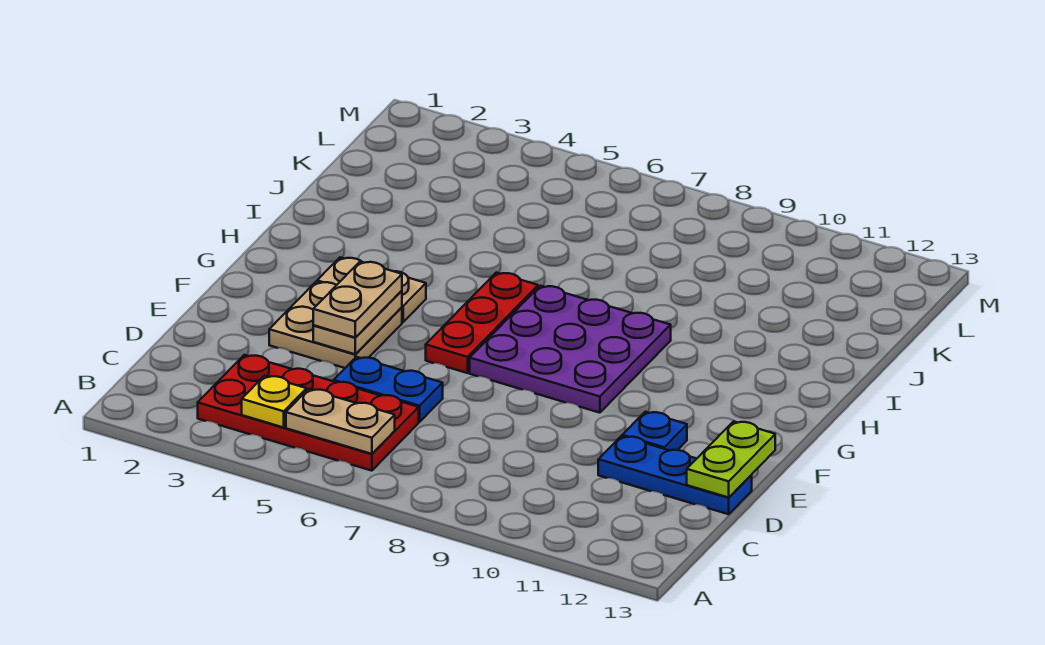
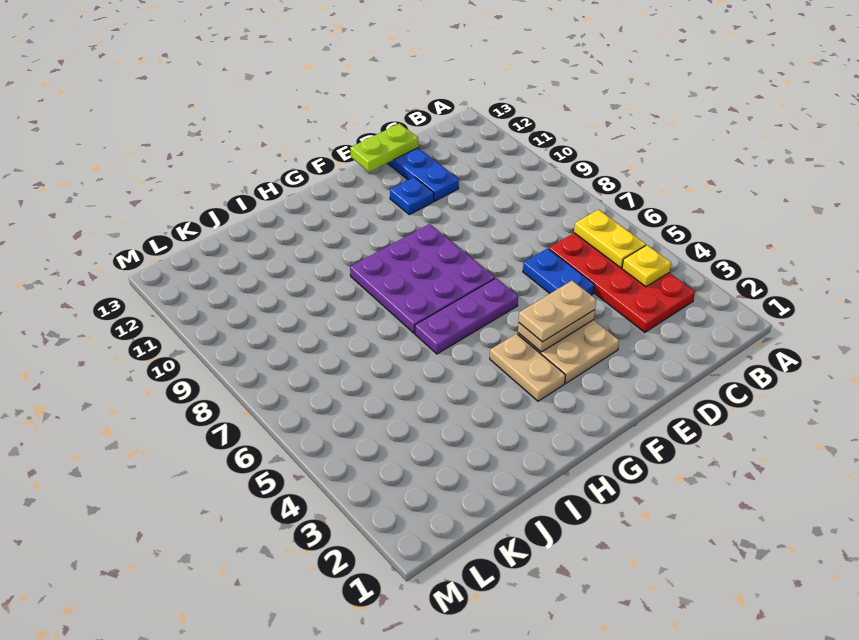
tan 1x2 plate [286,389,395,454] -> yellow 1x2 plate [574,210,646,268]
red 1x3 plate [426,273,538,373] -> purple 1x3 plate [415,278,518,354]

